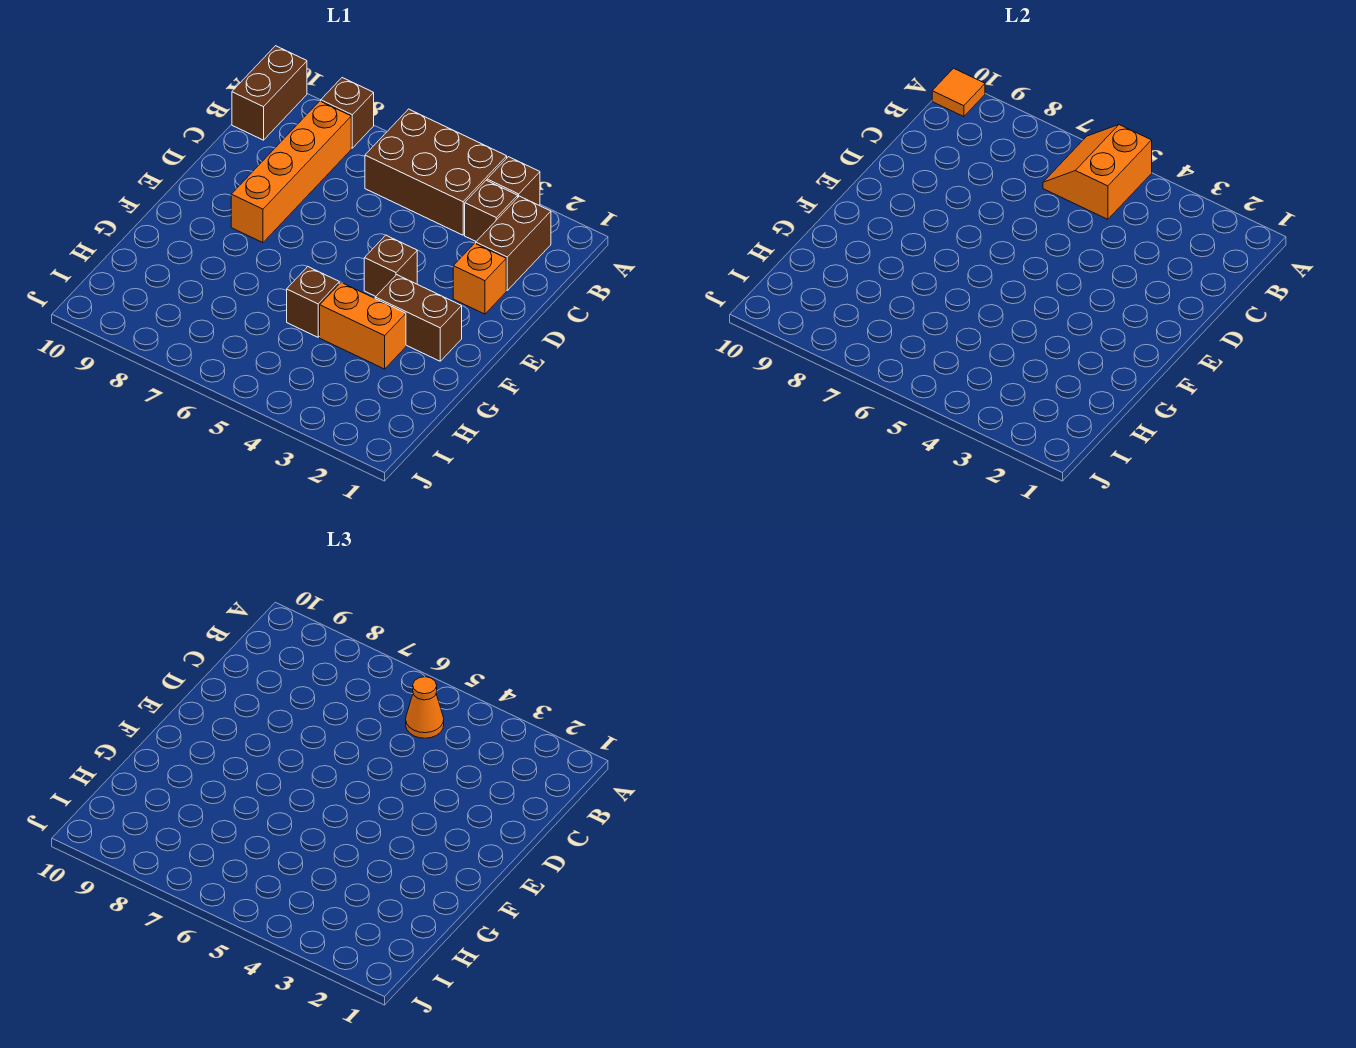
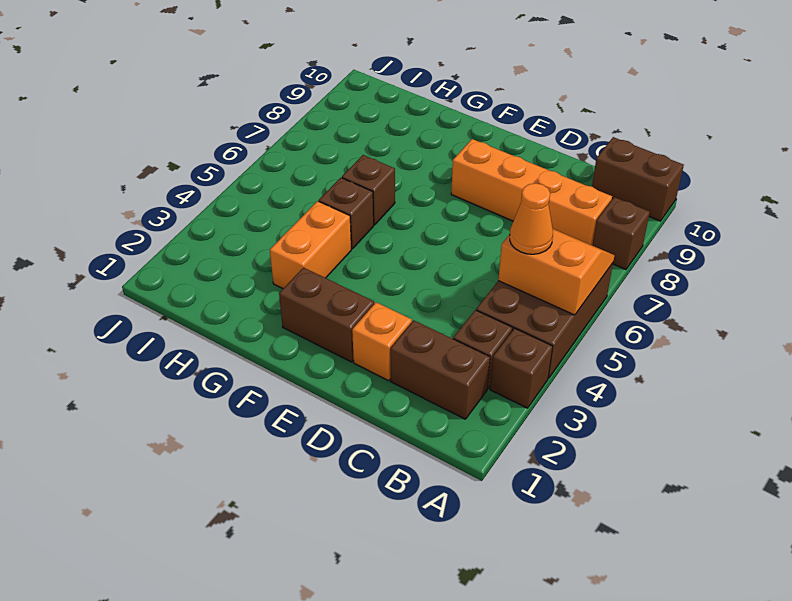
orange 1x1 tile [932,68,985,117] -> none
brown 1x1 brick [364,235,417,296] -> brown 1x1 brick moved to [342,155,395,225]
brown 1x2 brick [375,275,462,361] -> brown 1x2 brick turned to [279,268,374,362]

